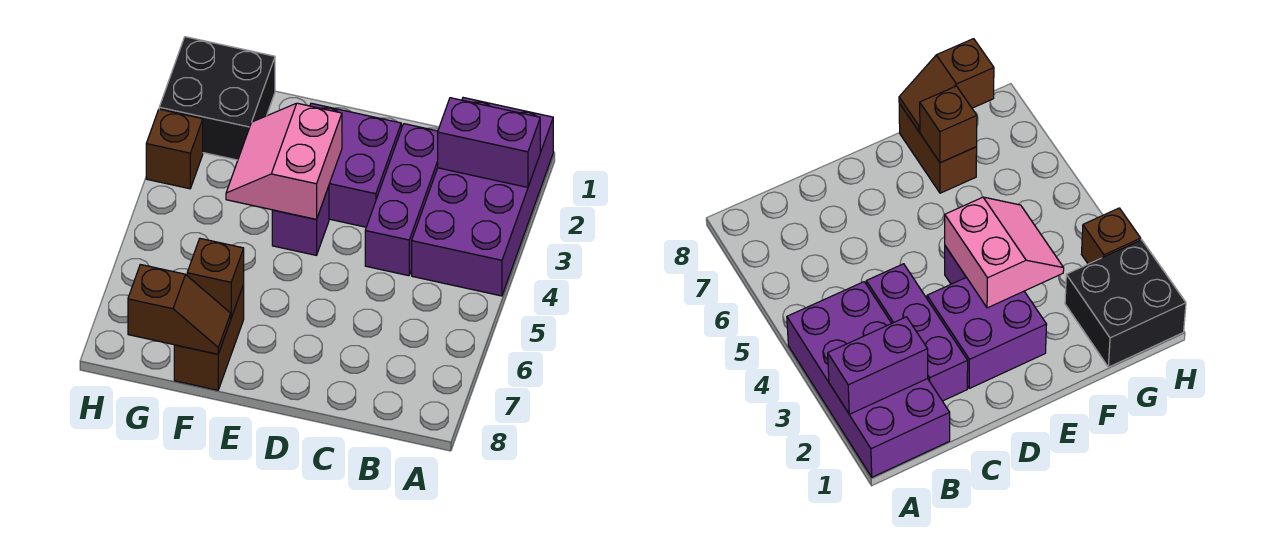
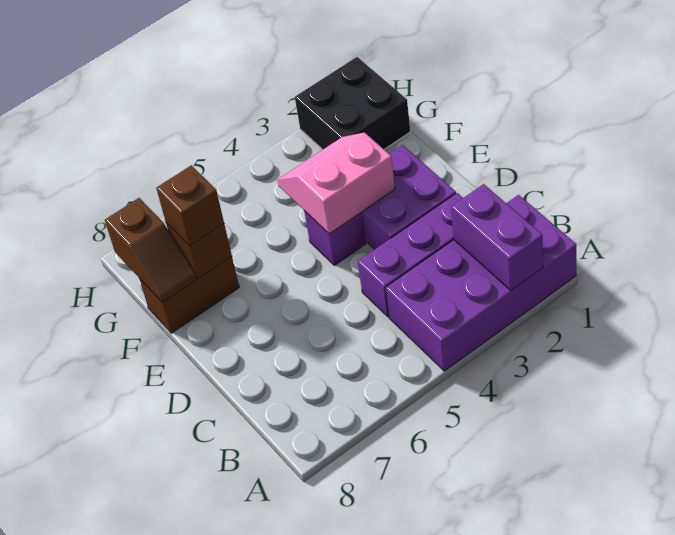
brown 1x1 brick [146,109,203,189] -> brown 1x1 brick moved to [156,165,224,246]

